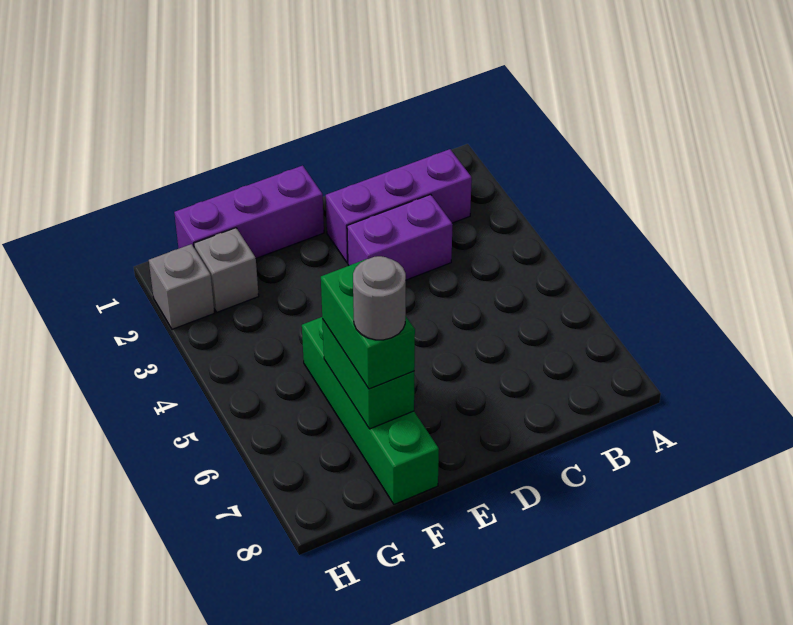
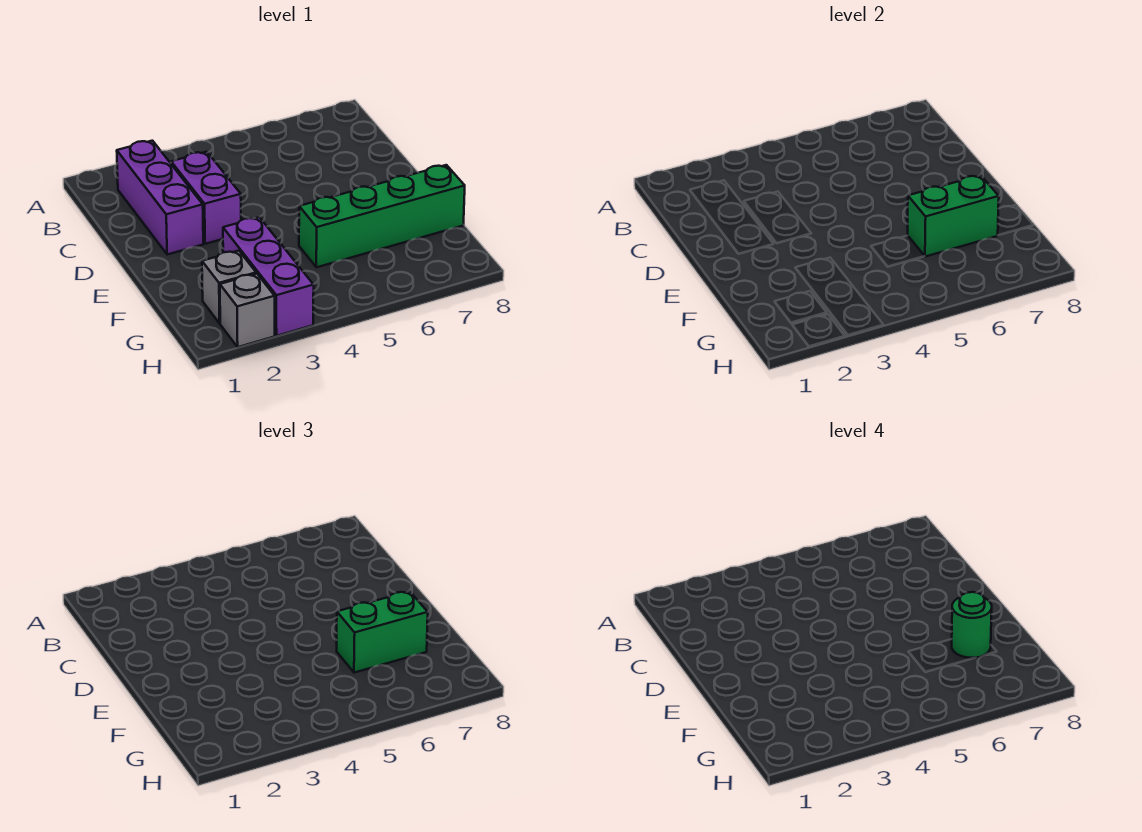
purple 1x3 brick [174,166,324,258] -> purple 1x3 brick moved to [223,217,314,336]
grey 1x1 round brick [353,256,406,340] -> green 1x1 round brick [952,592,992,658]

